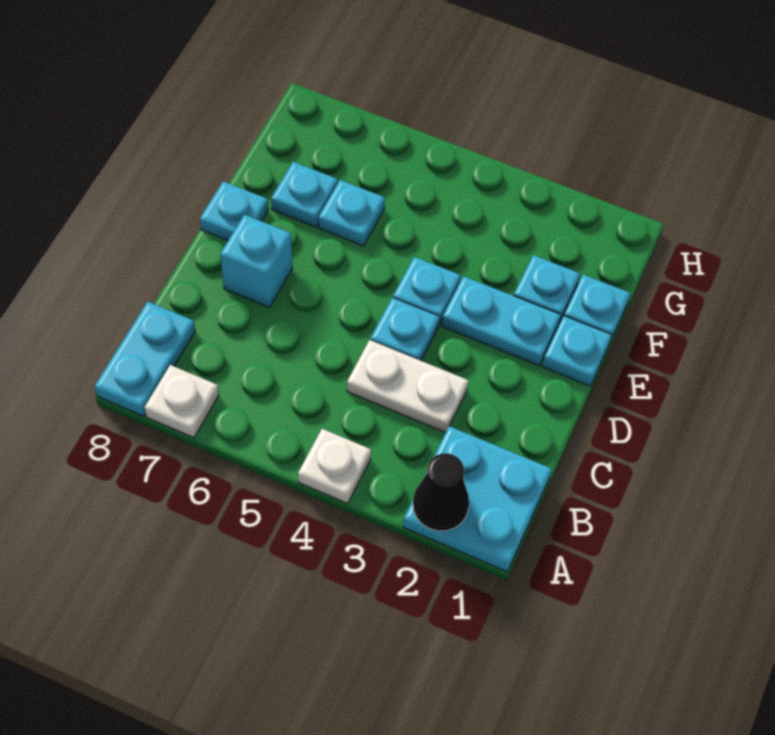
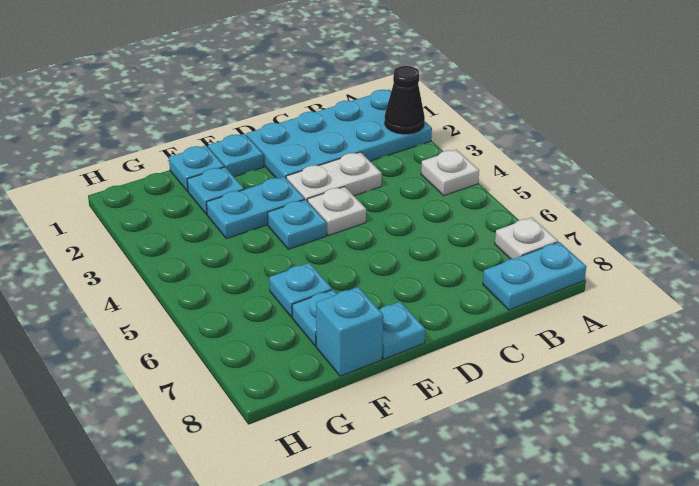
cyan 2x2 plate [403,426,552,572] -> cyan 2x4 plate [246,90,432,178]
white 1x2 plate [347,340,468,433] -> white 1x2 plate turned to [286,152,382,202]
cyan 1x1 plate [370,298,439,361] -> white 1x1 plate [308,187,366,235]
cyan 1x1 brick [220,215,292,307] -> cyan 1x1 brick moved to [316,287,383,376]
cyan 1x2 plate [442,276,561,365] -> cyan 1x2 plate turned to [206,177,305,239]

